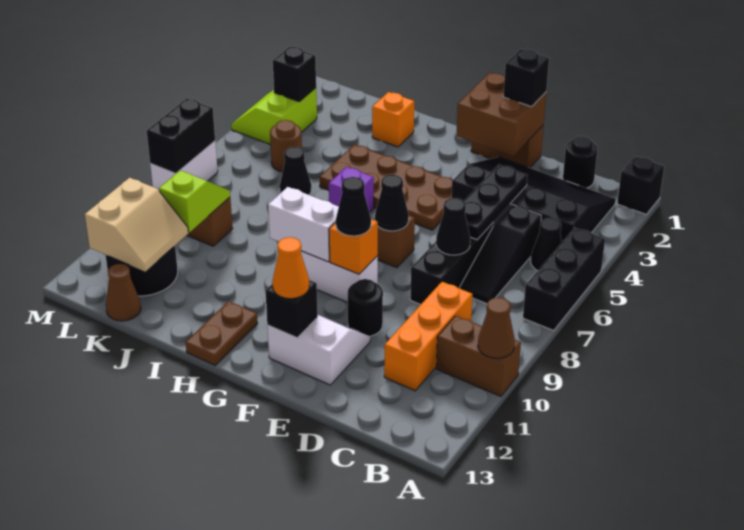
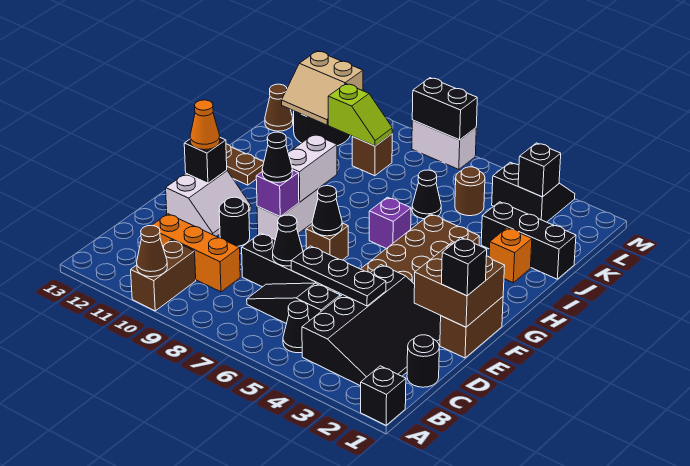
black 1x3 brick [523,228,605,330] -> black 1x3 brick moved to [481,202,576,279]
orange 1x1 brick [329,219,378,274] -> purple 1x1 brick [256,170,299,217]
lime 2x2 slope [231,88,317,145] -> black 2x2 slope [492,162,575,222]

